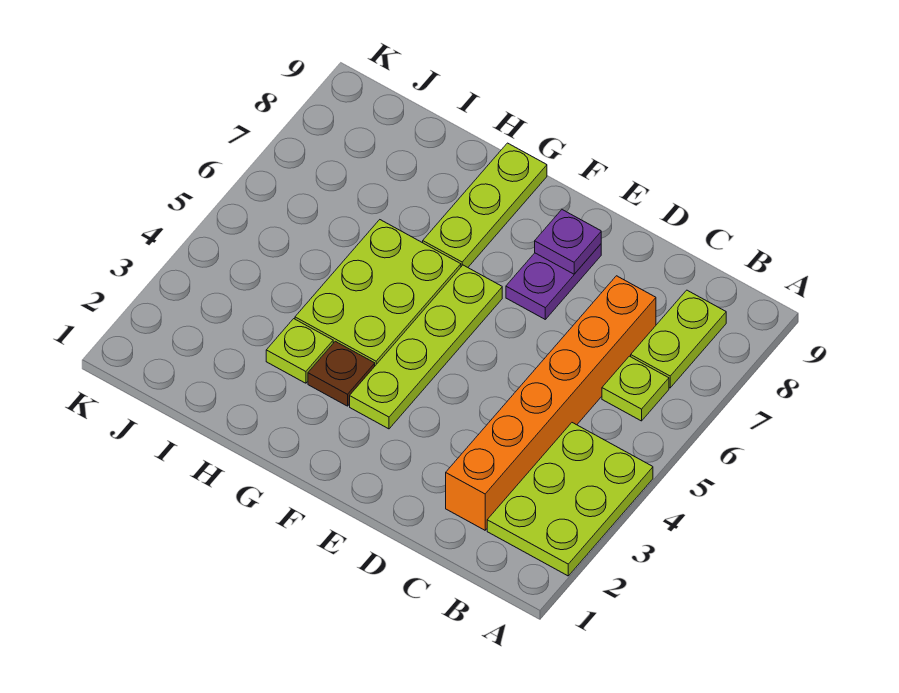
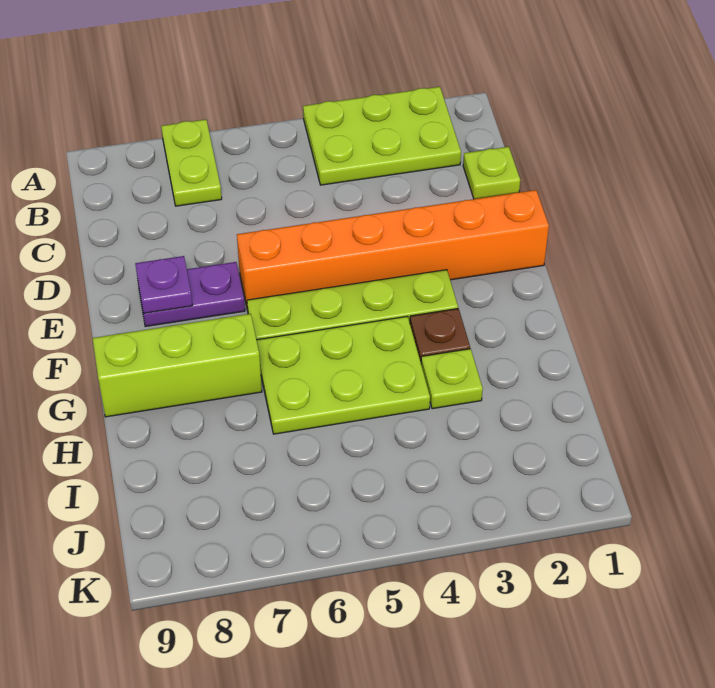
lime 1x1 plate [602,356,669,421] -> lime 1x1 plate moved to [463,147,520,199]
lime 1x2 plate [631,290,726,388] -> lime 1x2 plate turned to [161,120,222,206]
orange 1x6 brick [446,276,656,530] -> orange 1x6 brick moved to [237,190,549,311]
lime 1x3 plate [423,143,547,267] -> lime 1x3 brick [93,314,262,417]

